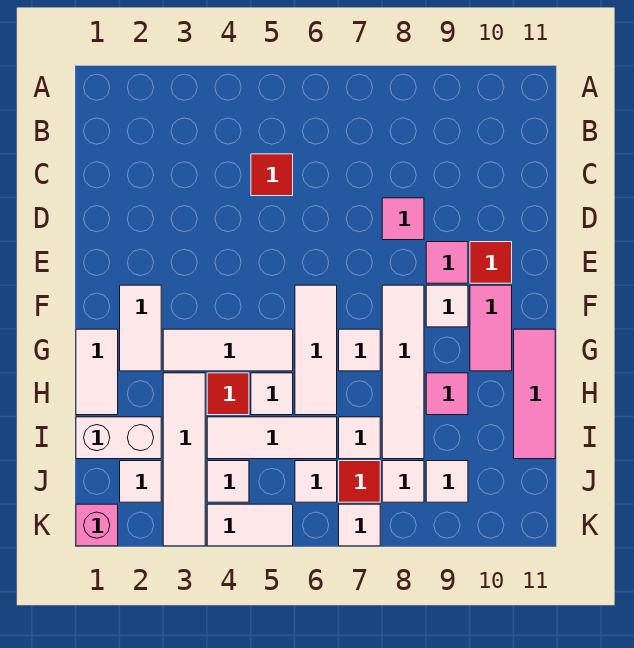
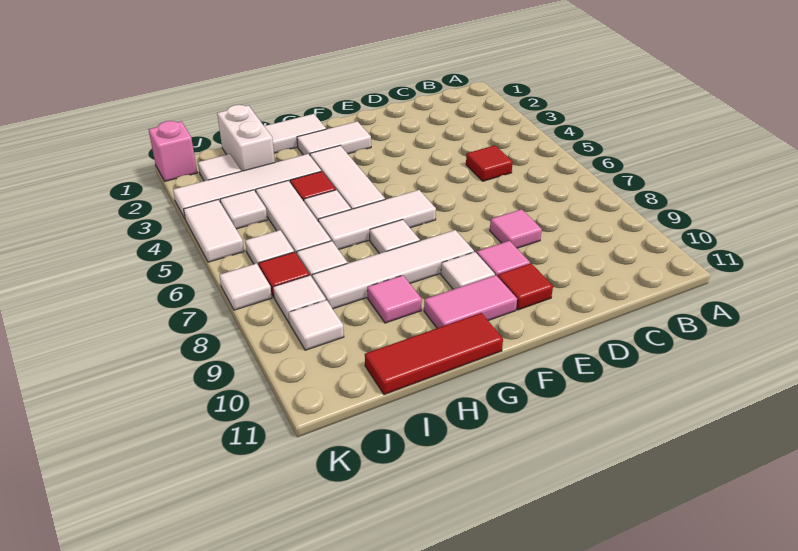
pink 1x3 tile [514,329,555,459] -> red 1x3 tile [365,313,503,395]

